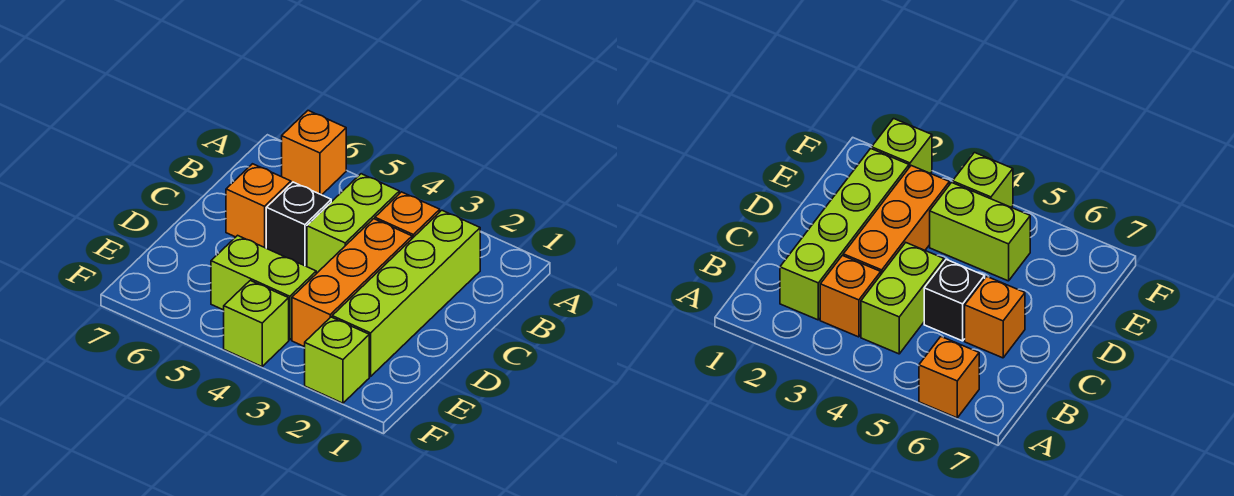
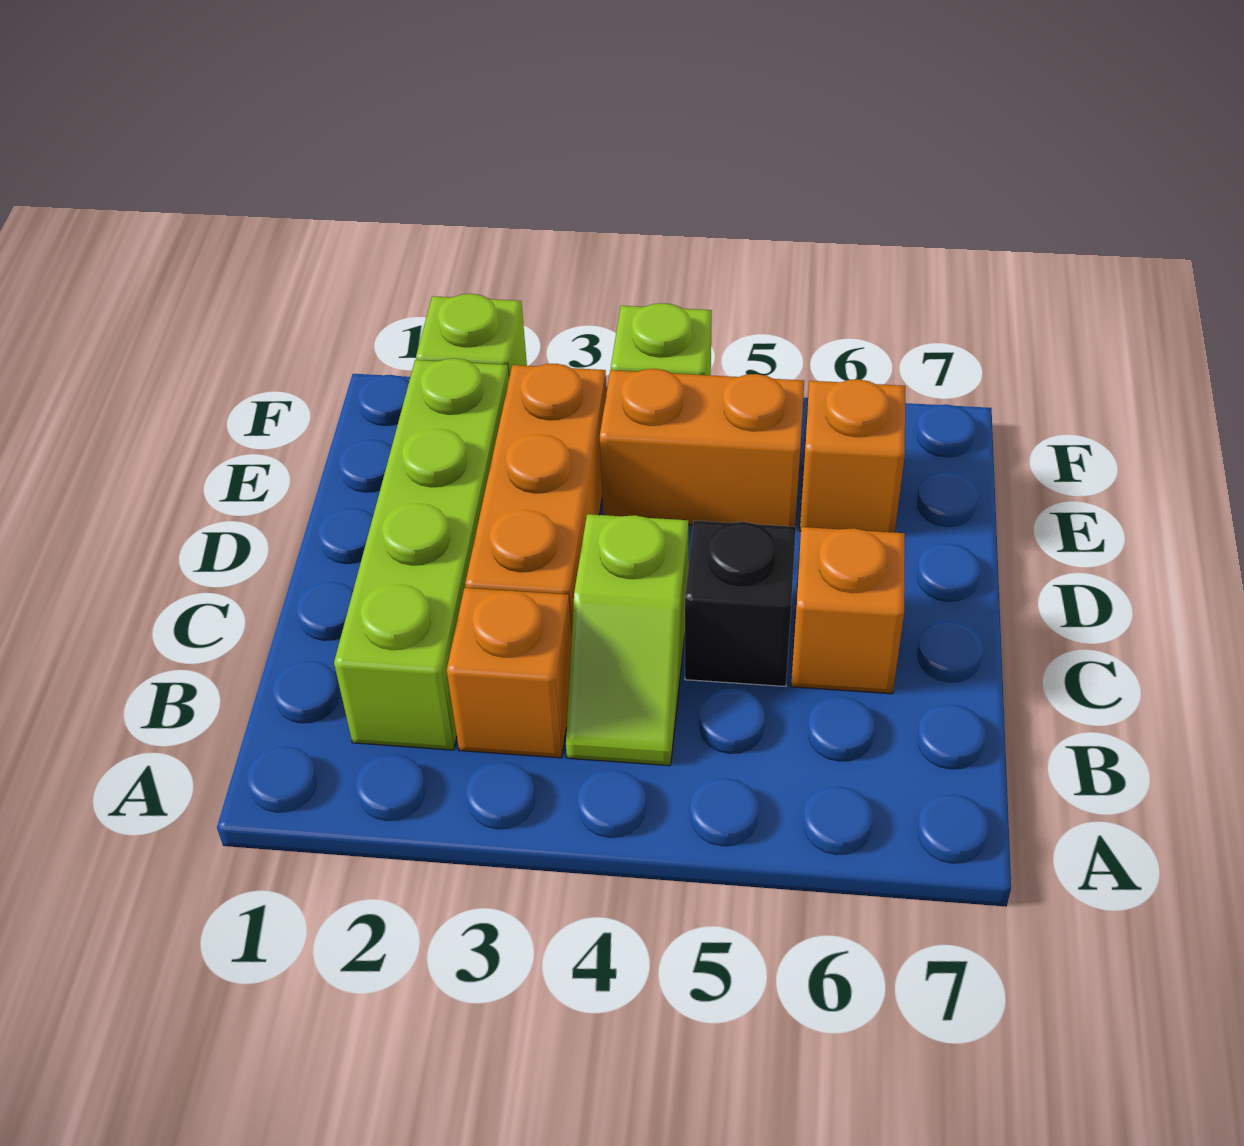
orange 1x1 brick [282,111,346,195] -> orange 1x1 brick moved to [800,379,905,533]
lime 1x2 brick [307,174,399,274] -> lime 1x2 slope [566,514,688,766]
lime 1x2 brick [211,235,316,340] -> orange 1x2 brick [600,369,804,527]

